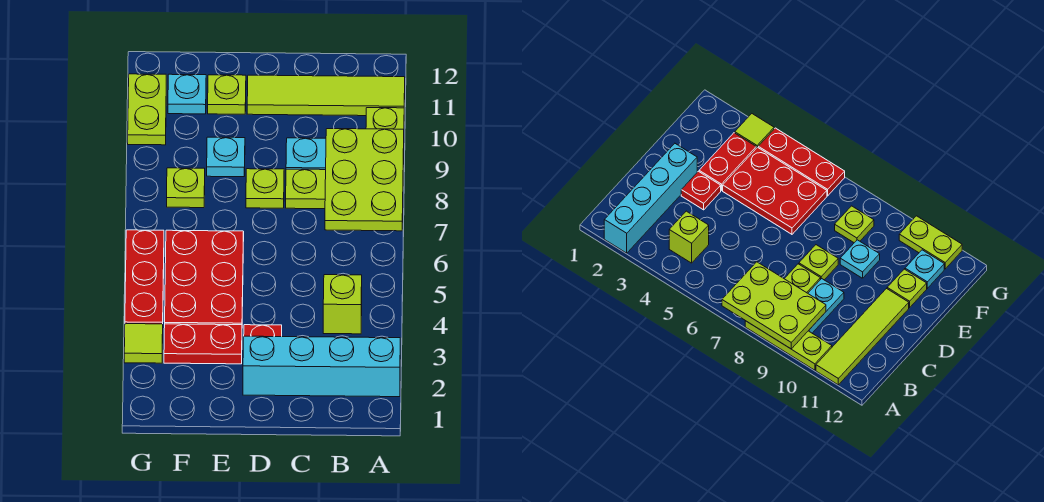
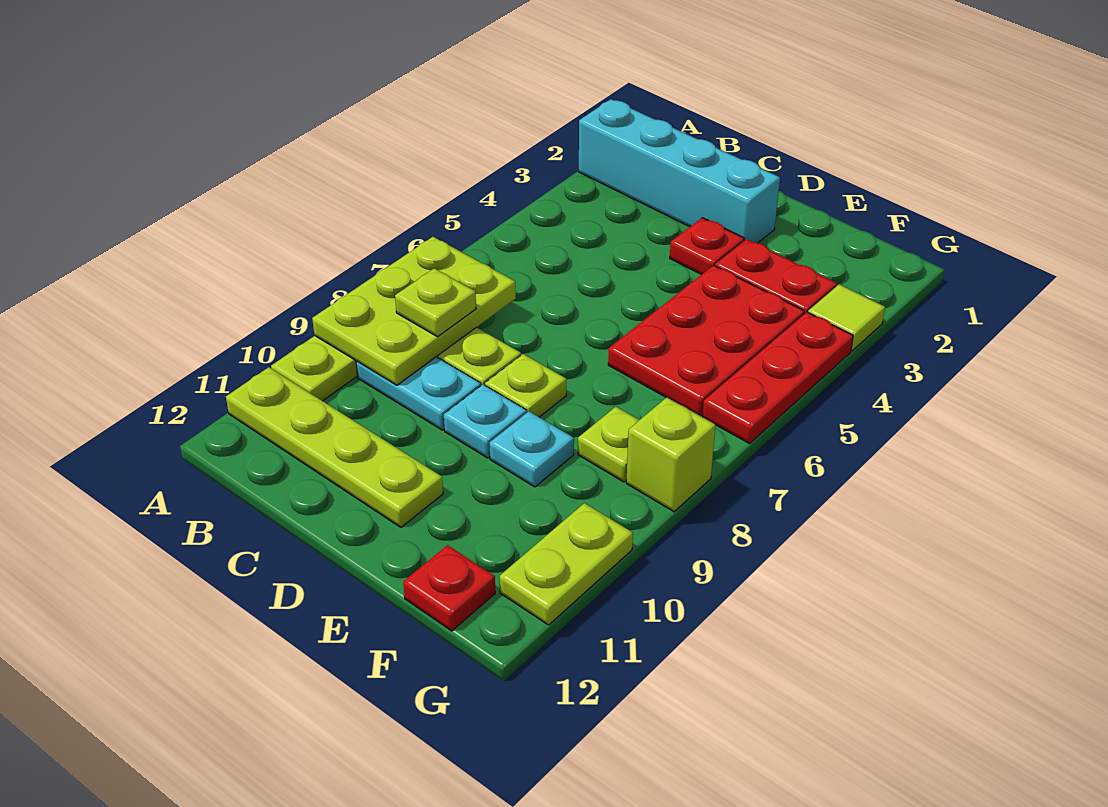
lime 1x4 tile [247,75,405,116] -> lime 1x4 plate [226,367,443,527]
lime 1x1 brick [323,275,362,334] -> lime 1x1 brick moved to [626,397,715,512]
lime 1x1 plate [208,75,246,114] -> lime 1x1 plate moved to [395,268,476,337]
cyan 1x1 plate [168,74,206,114] -> cyan 1x1 plate moved to [444,384,527,458]
none -> red 1x1 plate [403,545,495,631]

